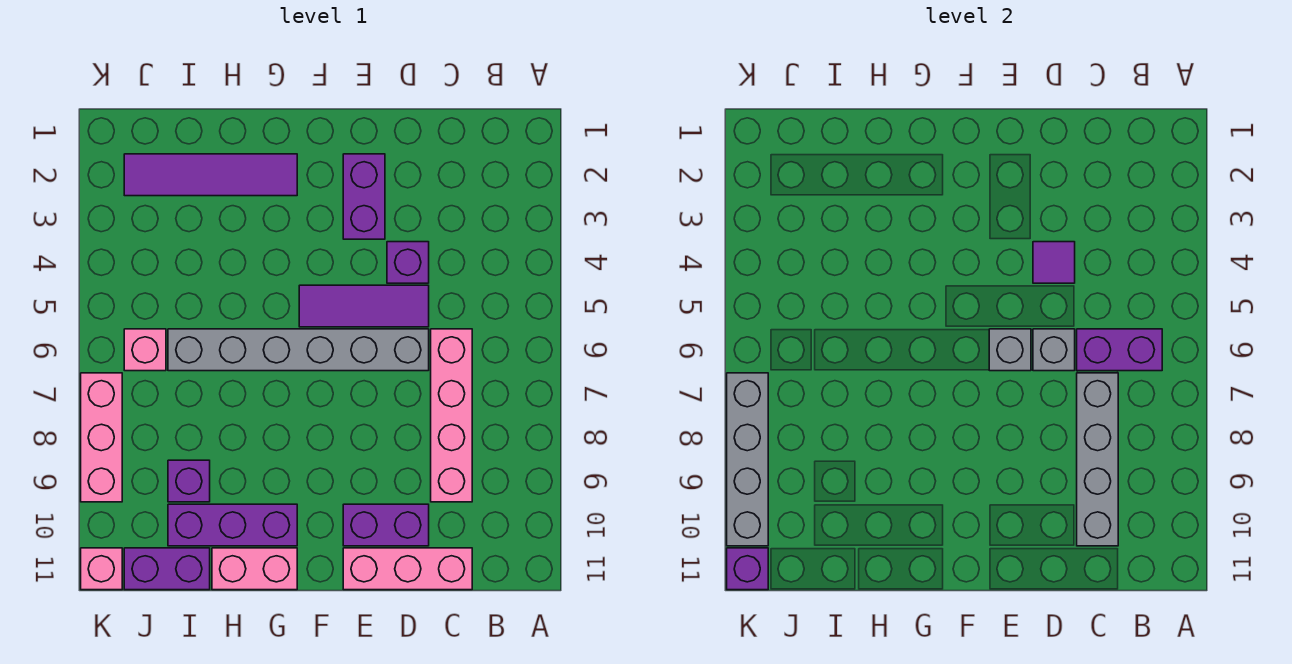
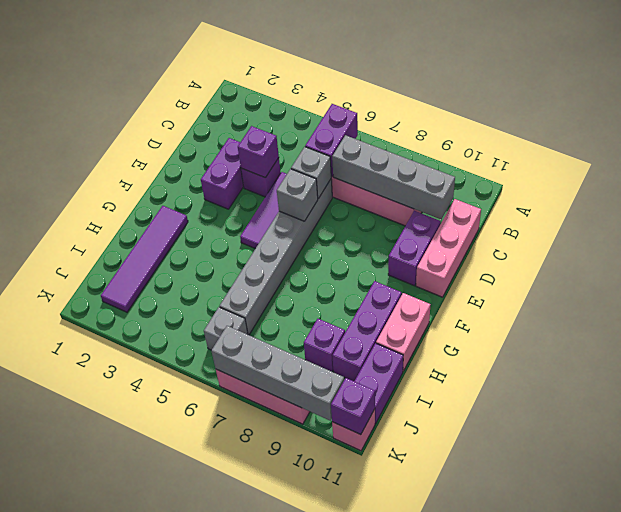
purple 1x1 tile [1033,242,1075,283] -> purple 1x1 brick [238,126,279,178]
purple 1x2 brick [343,154,385,239] -> purple 1x2 brick turned to [201,138,244,209]
pink 1x1 brick [124,329,166,371] -> grey 1x1 brick [204,307,248,350]

